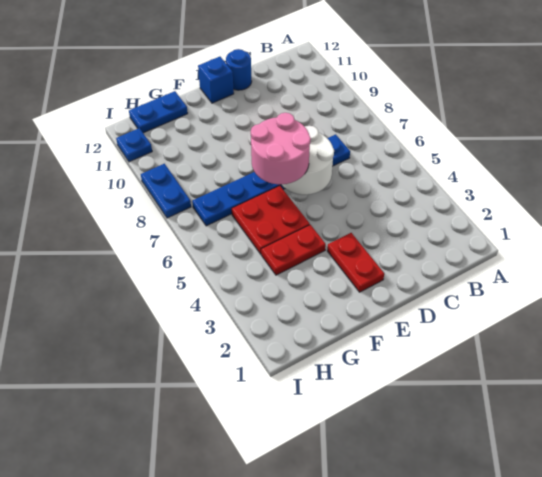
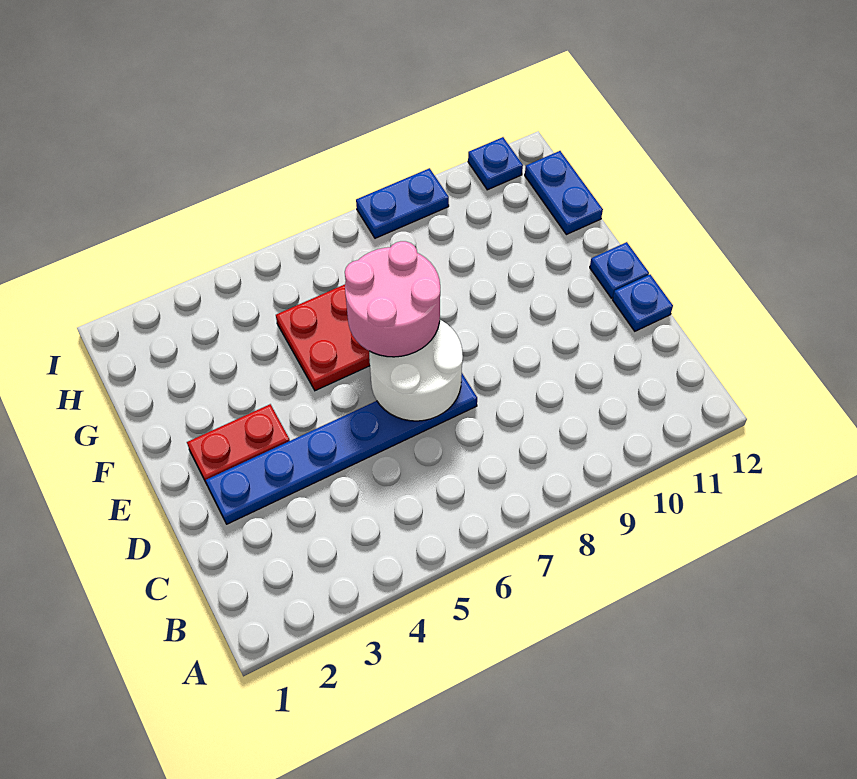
blue 1x6 plate [192,134,350,226] -> blue 1x6 plate turned to [206,374,477,524]
blue 1x1 round brick [226,49,252,90] -> blue 1x1 plate [613,275,673,331]
blue 1x1 brick [198,57,234,103] -> blue 1x1 plate [590,242,649,298]
red 1x2 plate [261,225,326,275] -> none

